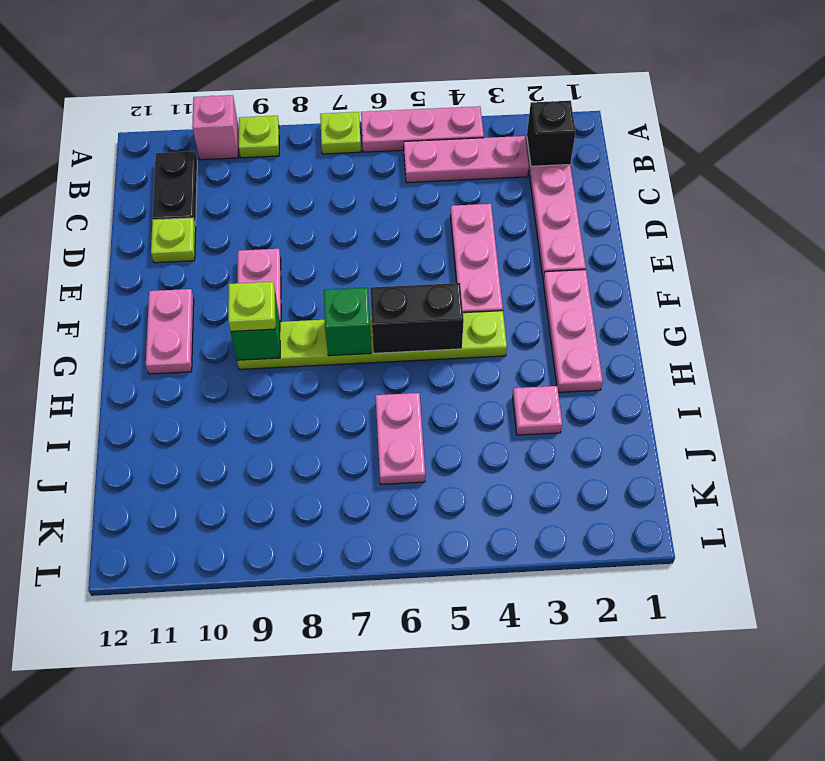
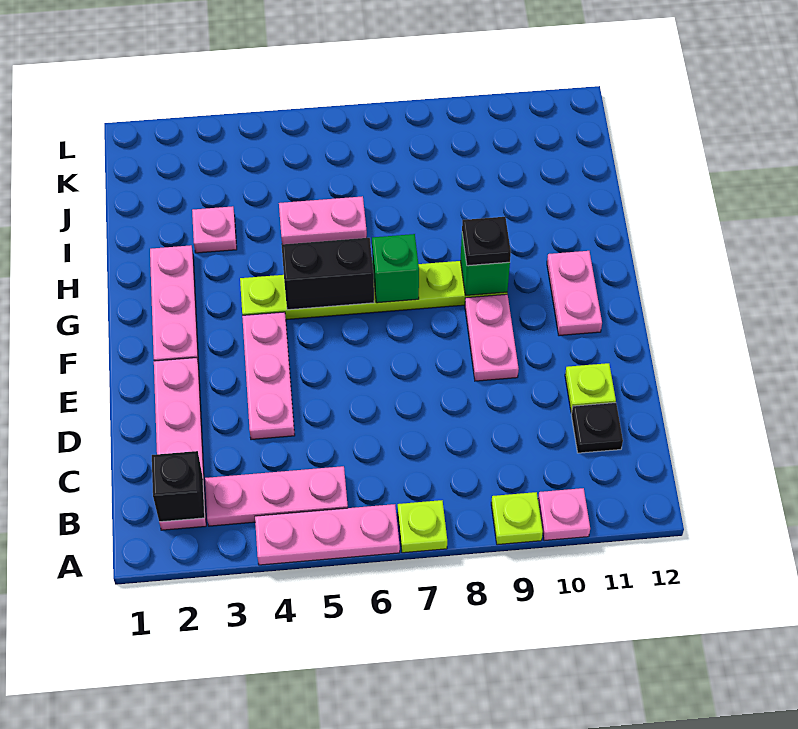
pink 1x1 brick [192,95,239,160] -> pink 1x1 plate [538,488,590,541]
black 1x2 plate [153,151,197,226] -> black 1x1 plate [571,403,623,453]
lime 1x1 plate [228,282,275,331] -> black 1x1 plate [462,217,511,266]
pink 1x2 plate [376,393,425,484] -> pink 1x2 plate turned to [279,196,367,244]

